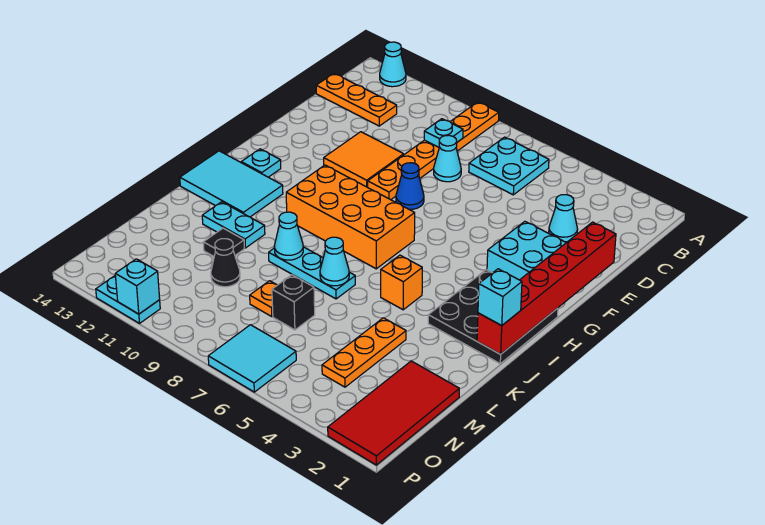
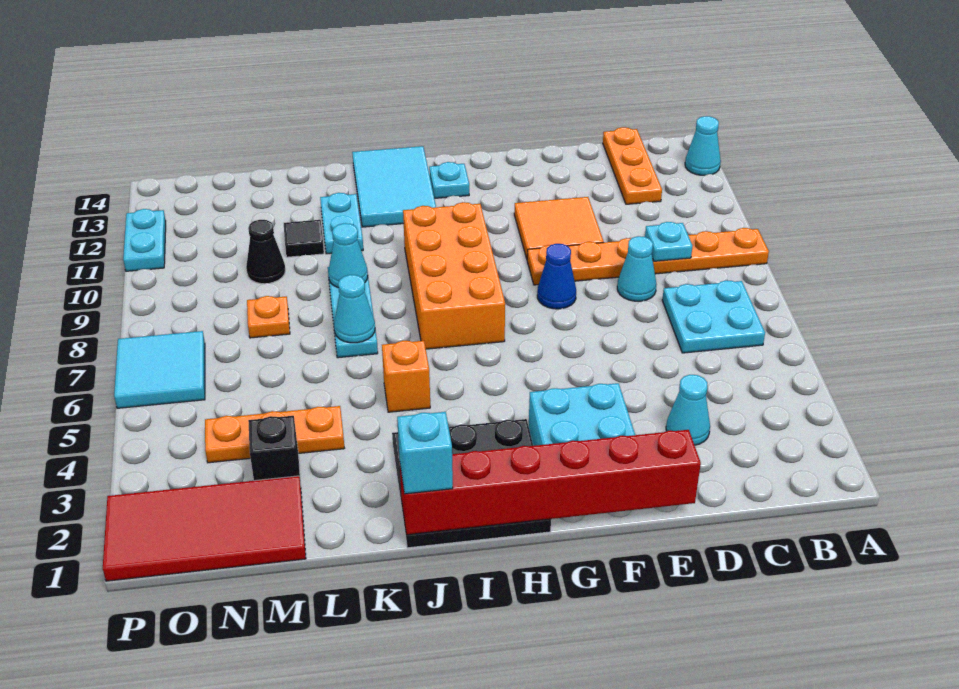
black 1x1 brick [272,275,315,330] -> black 1x1 brick moved to [248,416,301,484]
cyan 1x1 brick [115,259,160,314] -> none

